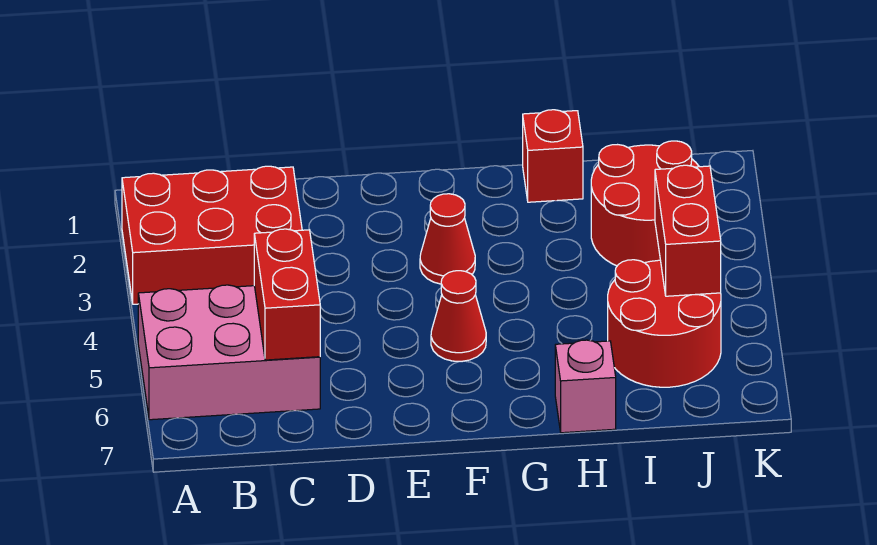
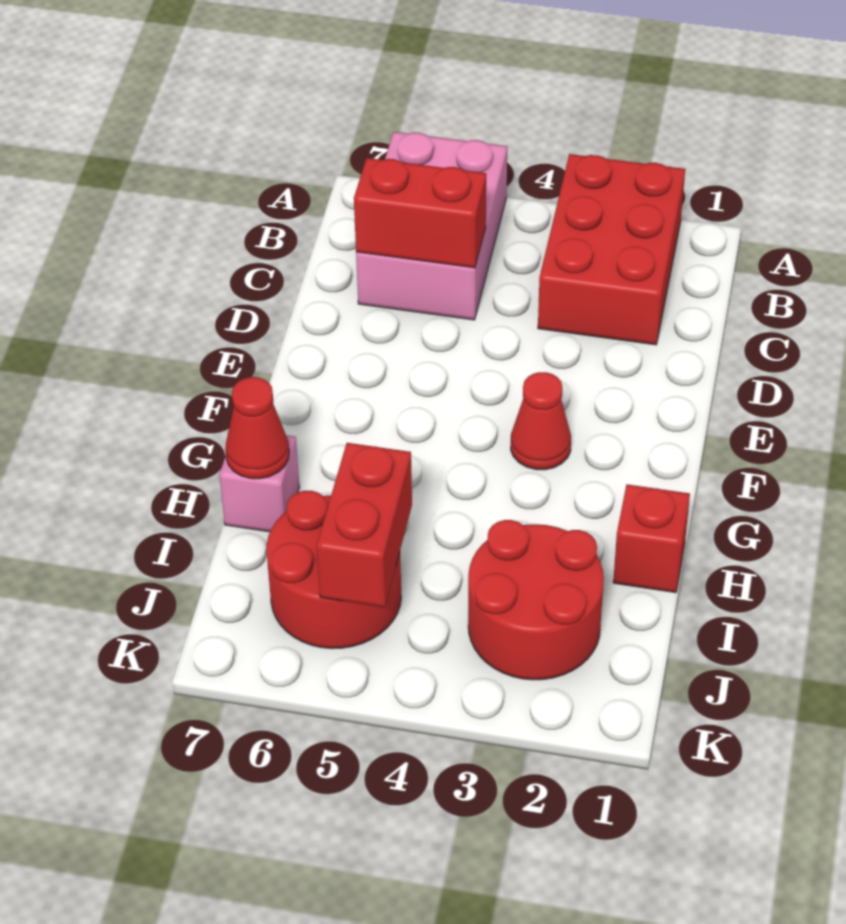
red 1x1 cone [431,271,486,361] -> red 1x1 cone moved to [225,377,289,479]
red 1x2 brick [655,165,721,296] -> red 1x2 brick turned to [317,443,412,607]

